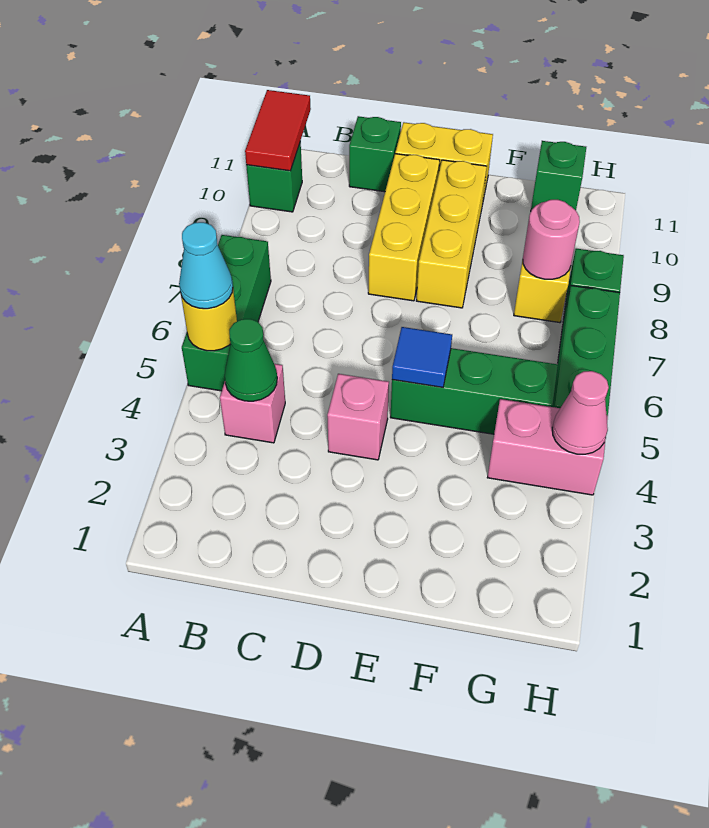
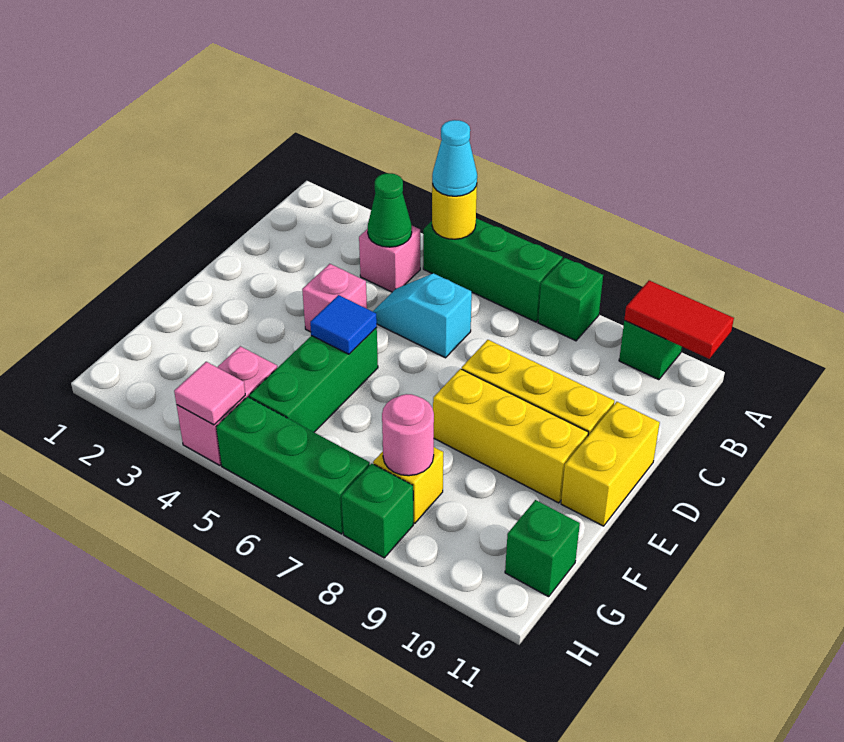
none -> cyan 1x2 slope [373,273,472,358]
green 1x1 brick [349,116,401,192] -> green 1x1 brick moved to [538,258,603,341]
pink 1x1 cone [552,371,609,454] -> pink 1x1 tile [174,362,245,425]

